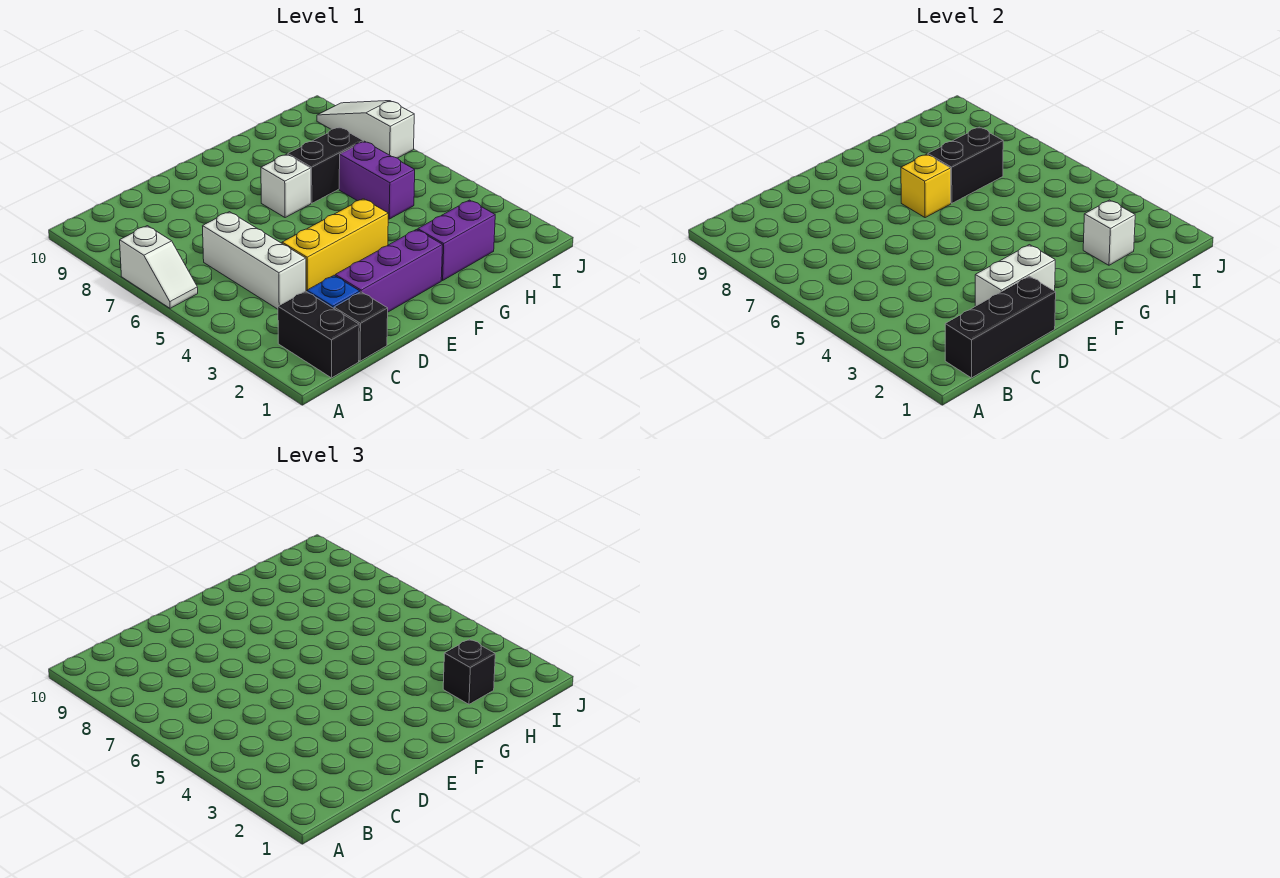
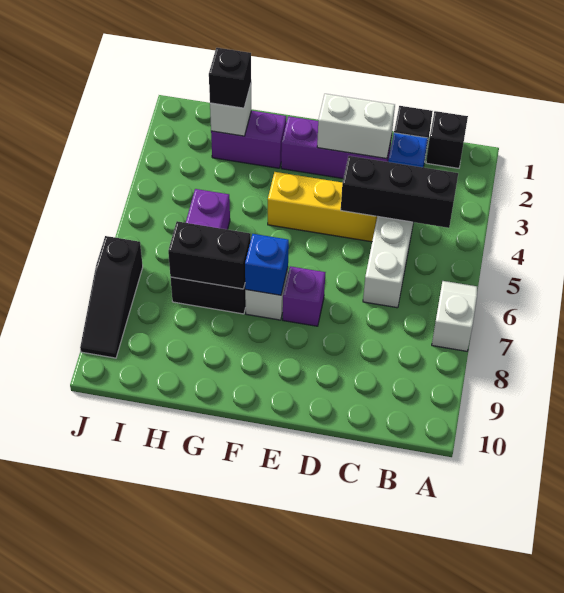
black 1x2 brick [278,291,359,378] -> black 1x1 brick [426,111,468,168]
black 1x3 brick [945,276,1056,378] -> black 1x3 brick moved to [341,156,458,228]
none -> purple 1x1 brick [283,266,325,326]
yellow 1x1 brick [901,154,951,218] -> blue 1x1 brick [245,234,289,295]
white 1x3 slope [317,101,414,158] -> black 1x3 slope [80,236,143,358]

